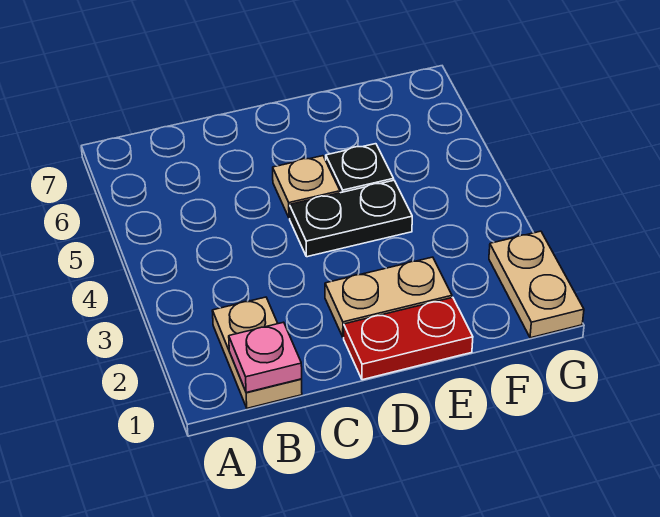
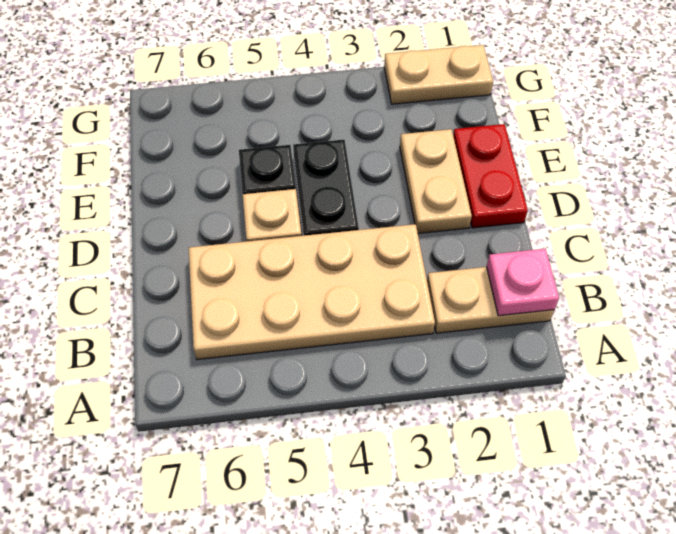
none -> tan 2x4 plate [189,224,435,360]

